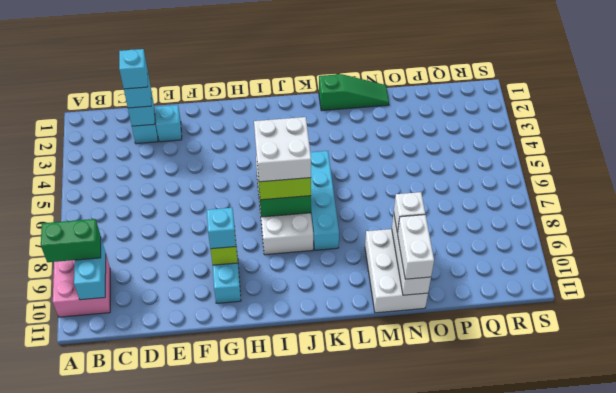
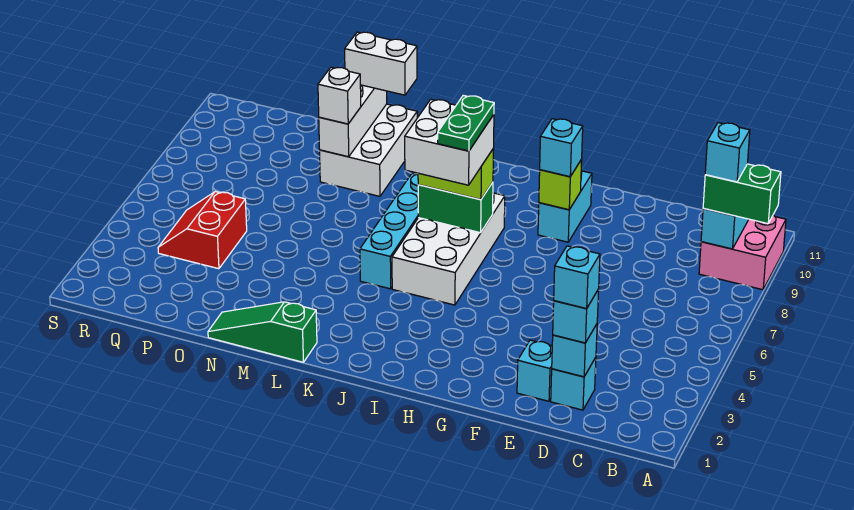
none -> cyan 1x1 brick [705,123,750,182]
none -> green 1x2 plate [438,95,494,151]
white 1x2 brick [398,215,434,279] -> white 1x2 brick turned to [345,32,417,95]
none -> red 2x2 slope [158,192,247,269]

